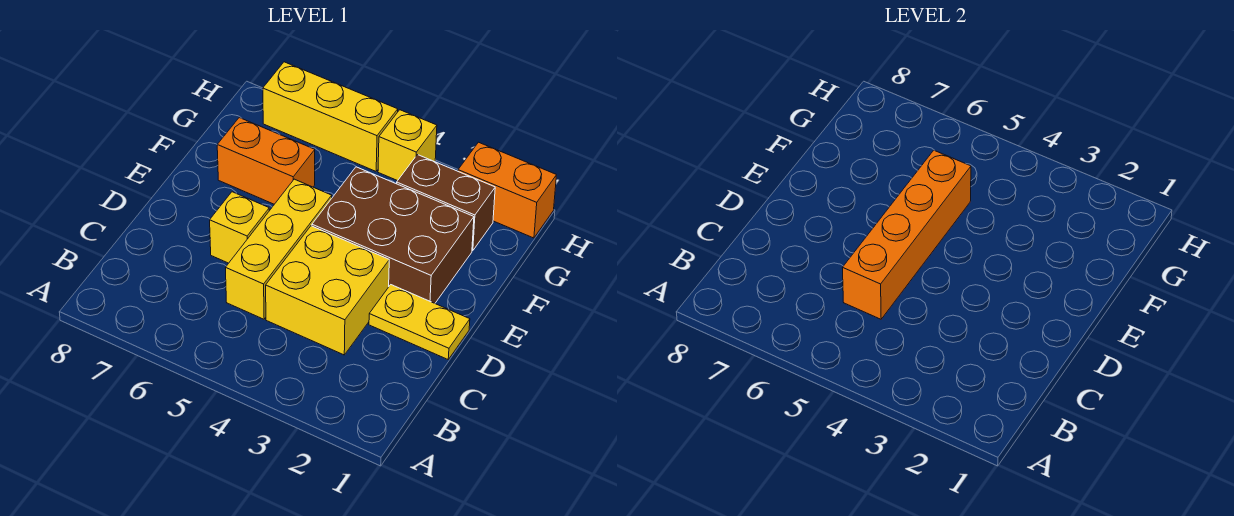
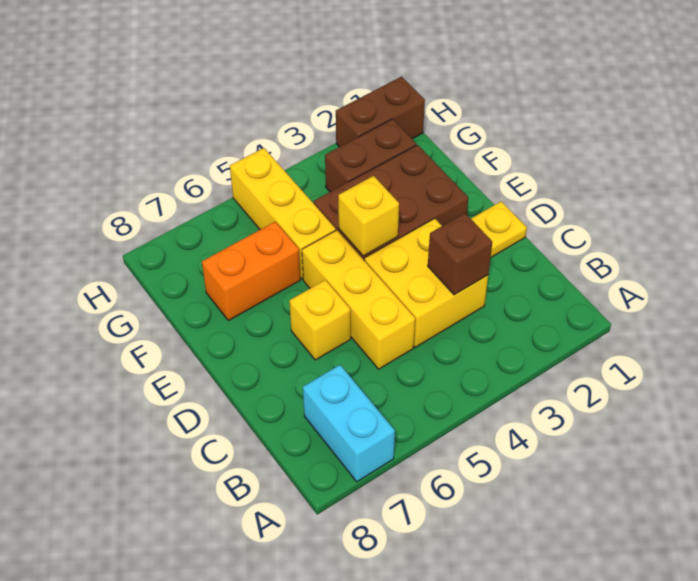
none -> cyan 1x2 brick [303,365,395,482]
none -> brown 1x1 brick [428,213,492,295]
orange 1x4 brick [843,150,971,319] -> none
orange 1x2 brick [458,142,557,238] -> brown 1x2 brick [336,77,425,147]
yellow 1x1 brick [378,110,437,181] -> yellow 1x1 brick moved to [338,176,399,256]
yellow 1x3 brick [263,62,398,171] -> yellow 1x3 brick turned to [230,148,336,279]

